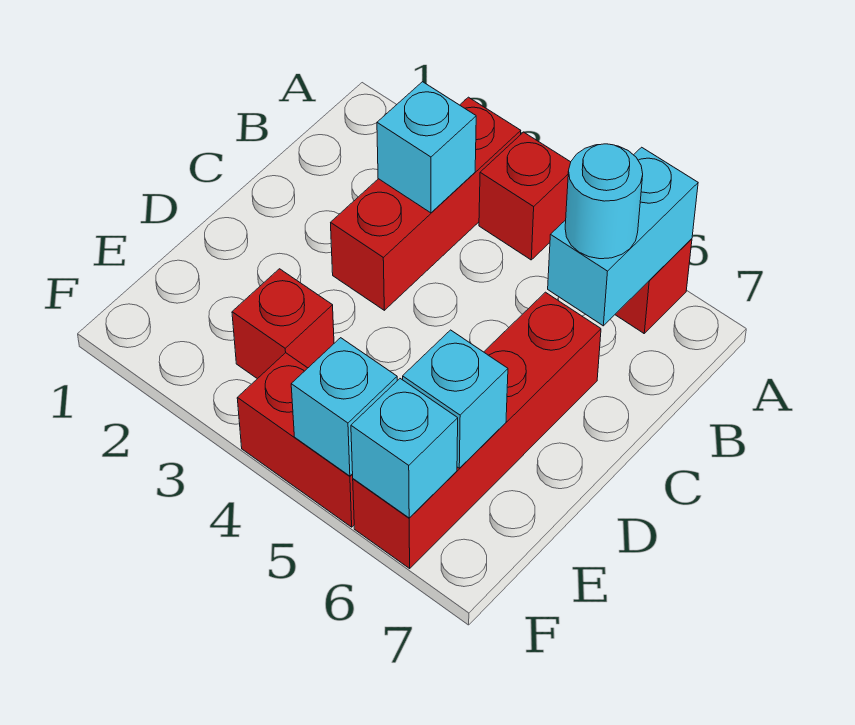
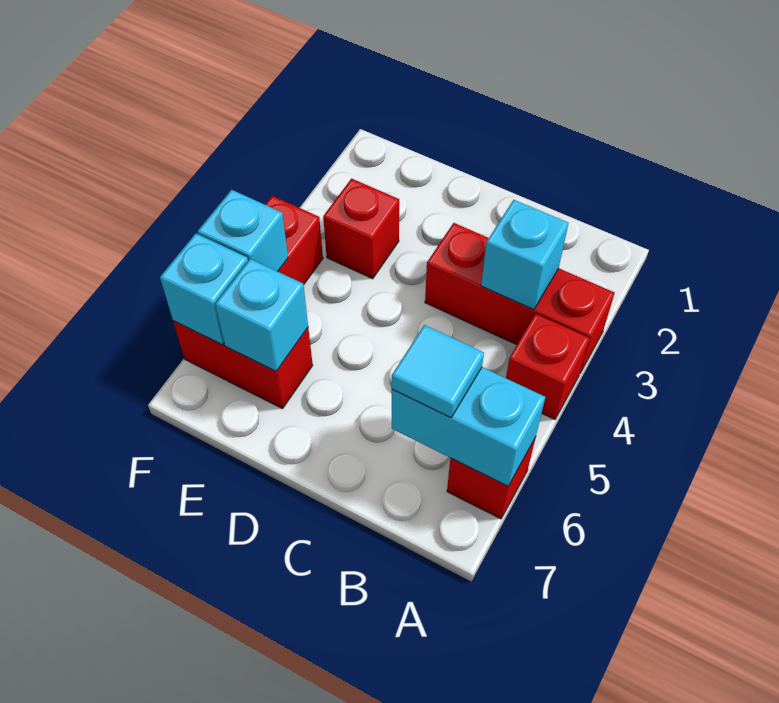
cyan 1x1 round brick [565,144,643,259] -> cyan 1x1 tile [392,325,484,417]
red 1x4 brick [353,292,601,568] -> red 1x2 brick [173,321,313,409]

